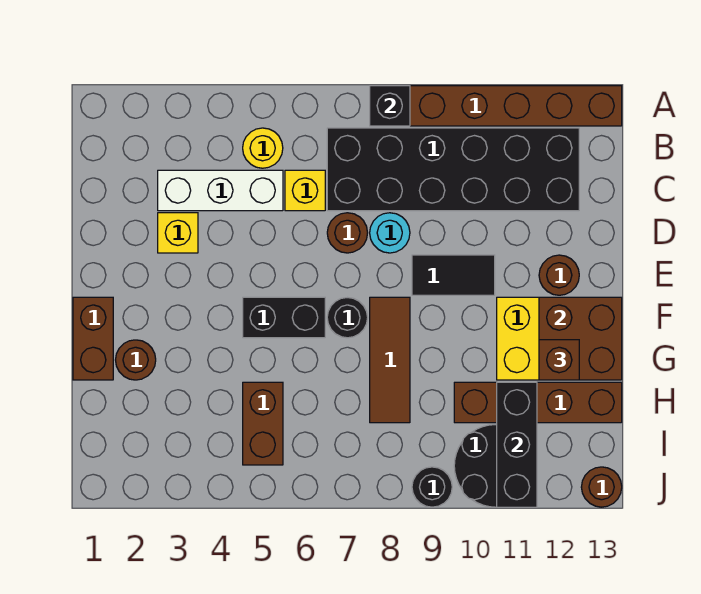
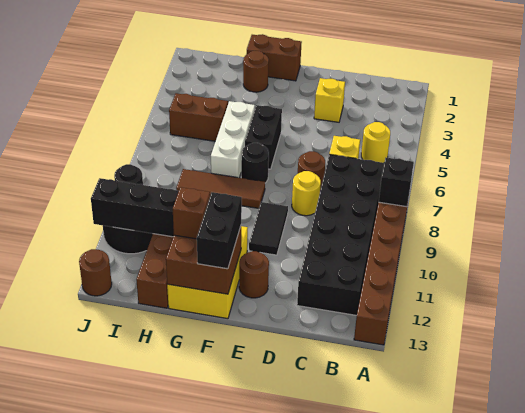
white 1x3 brick [158,170,283,211] -> white 1x3 brick moved to [211,101,255,178]
cyan 1x1 round brick [370,213,410,253] -> yellow 1x1 round brick [292,171,321,216]
none -> black 1x2 brick [197,192,242,269]

